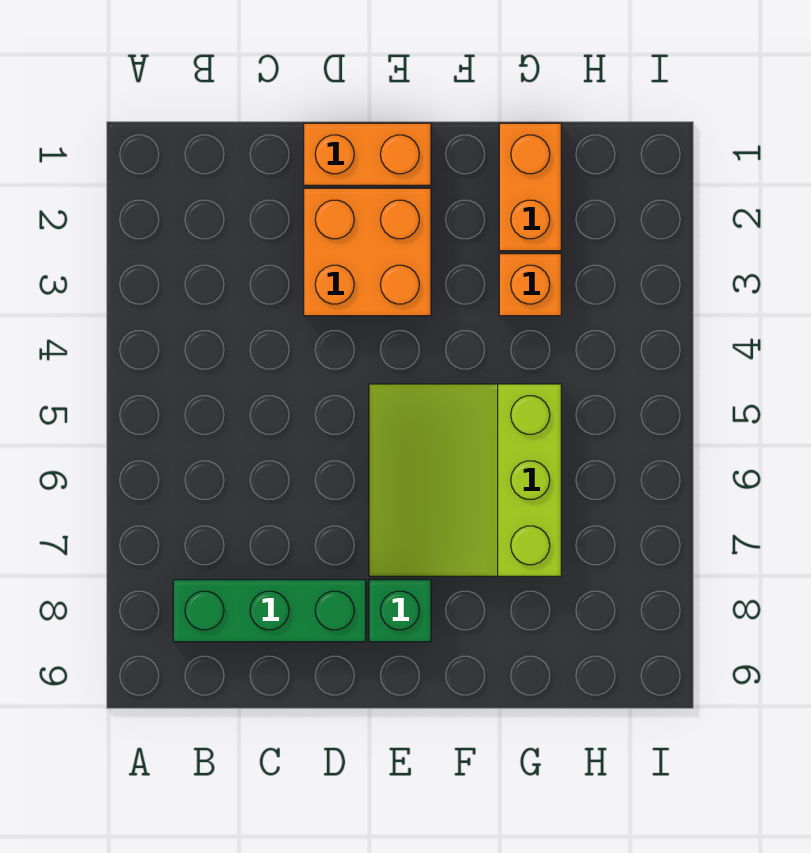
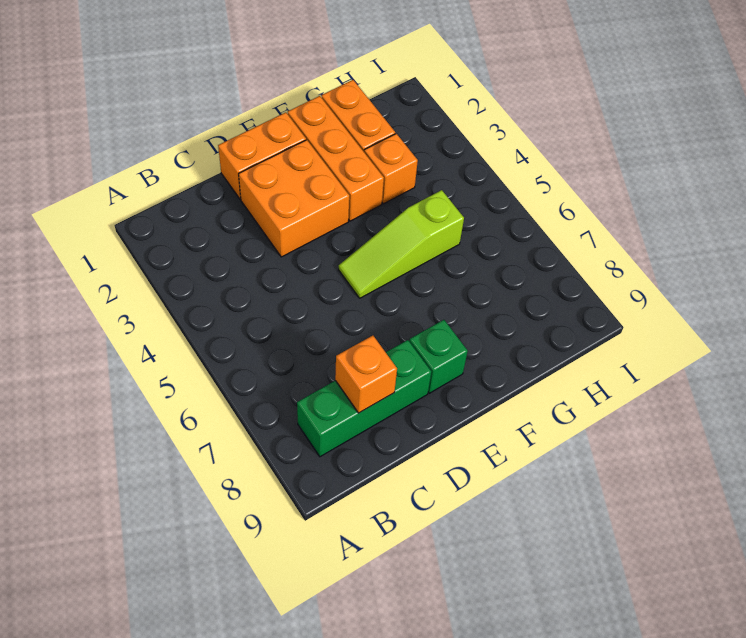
none -> orange 1x1 brick [335,336,397,413]
lime 3x3 slope [369,384,561,576] -> lime 1x3 slope [339,190,464,298]
none -> orange 1x3 brick [288,96,384,221]

